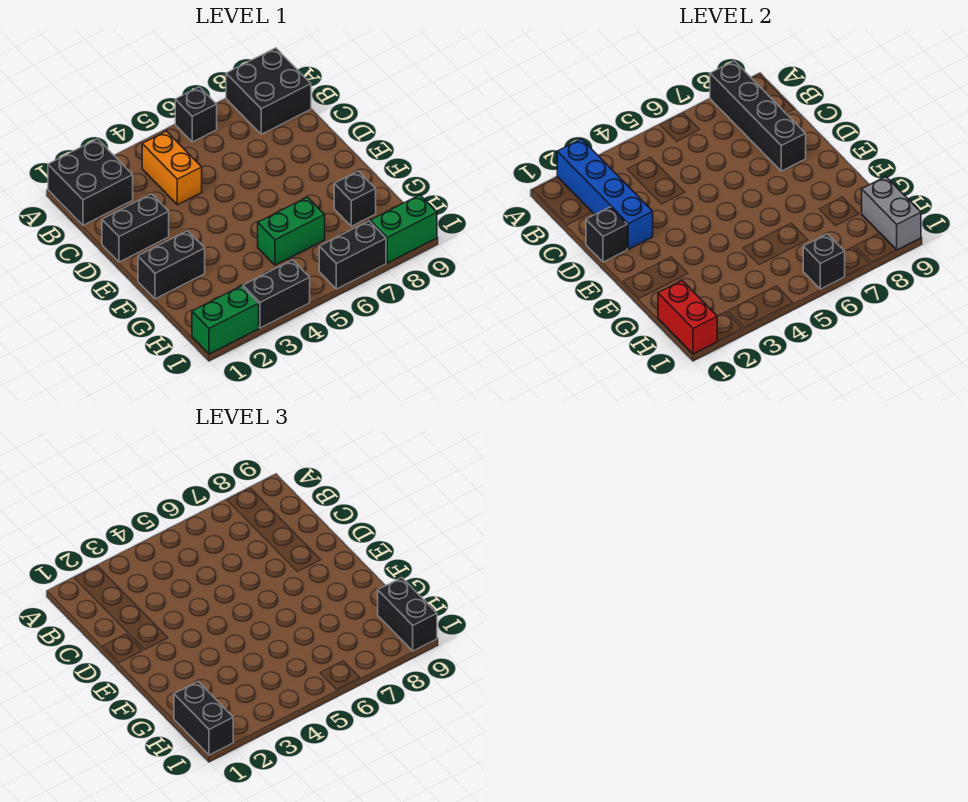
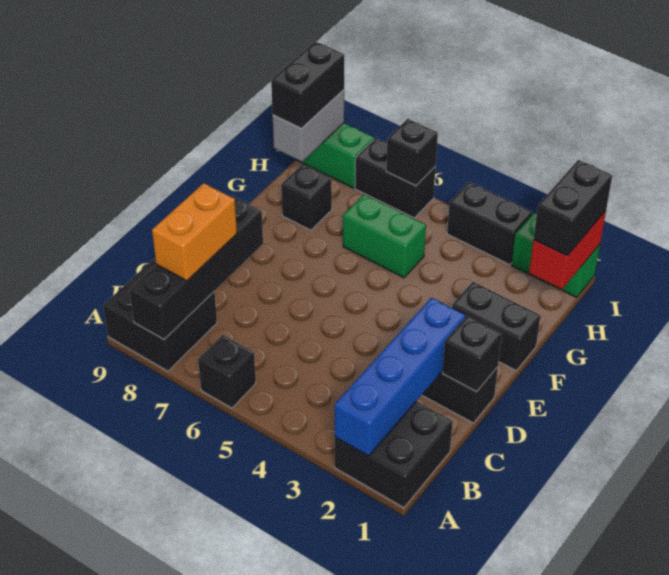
orange 1x2 brick [142,131,202,205] -> orange 1x2 brick moved to [152,183,237,281]

